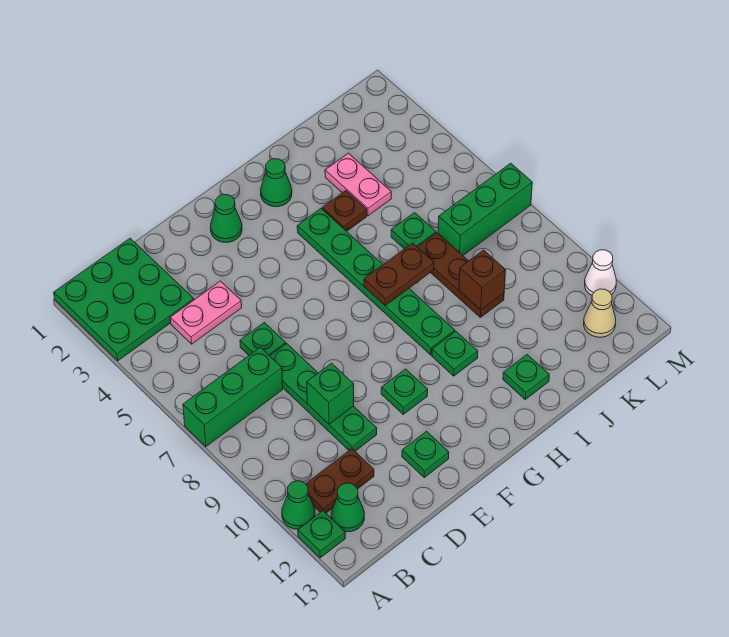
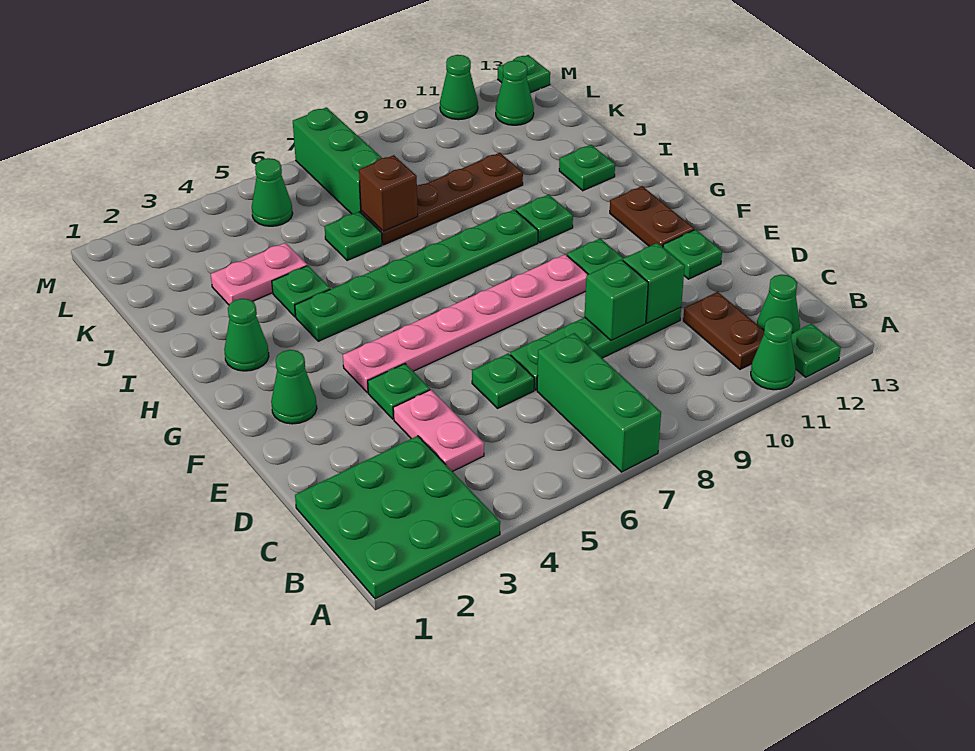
none -> green 1x1 brick [623,243,685,323]
none -> green 1x1 plate [368,364,430,419]
none -> pink 1x6 plate [343,254,588,392]
brown 1x2 plate [364,243,434,306] -> brown 1x2 plate moved to [610,186,694,247]
brown 1x1 plate [322,191,367,231] -> green 1x1 plate [272,266,330,317]
brown 1x3 plate [418,233,504,317] -> brown 1x4 plate [361,153,523,245]
brown 1x1 brick [459,250,506,310] -> brown 1x1 brick moved to [359,155,418,231]
none -> green 1x1 cone [252,158,293,226]
tan 1x1 cone [584,289,616,337] -> green 1x1 cone [496,61,534,125]
white 1x1 cone [585,250,616,295] -> green 1x1 cone [440,55,478,120]
none -> green 1x1 plate [498,55,550,93]

